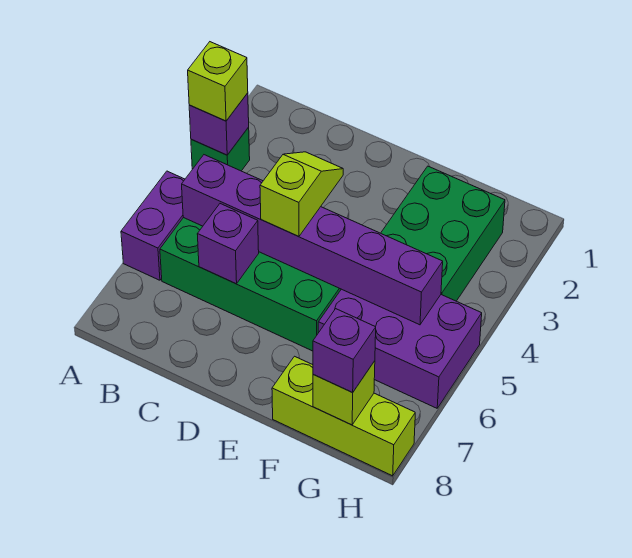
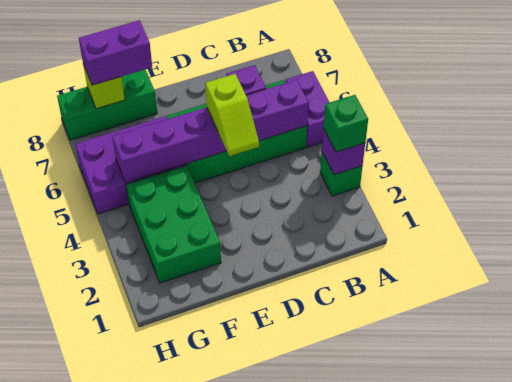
lime 1x1 brick [188,42,248,121] -> green 1x1 brick [324,95,368,152]
lime 1x3 brick [272,356,415,476] -> green 1x3 brick [57,69,157,140]
purple 1x1 brick [313,309,376,392] -> purple 1x2 brick [79,20,152,85]

